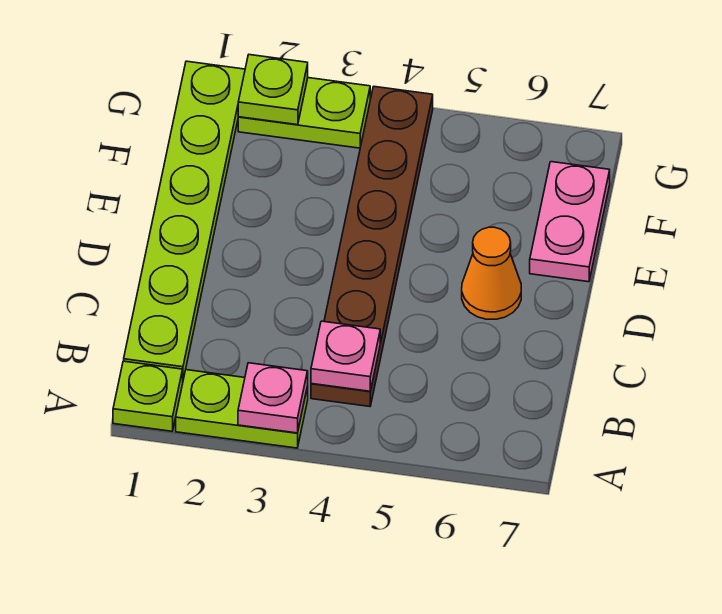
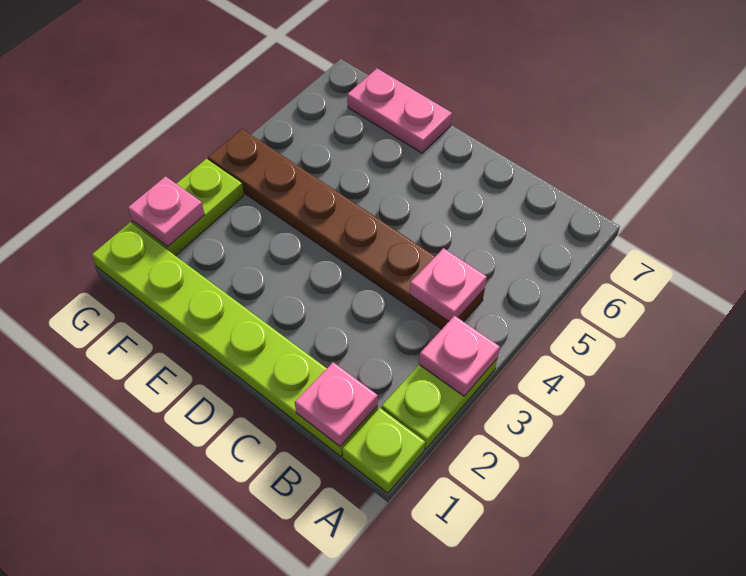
none -> pink 1x1 plate [295,362,378,446]
orange 1x1 cone [462,227,521,319] -> none
lime 1x1 plate [238,55,308,125] -> pink 1x1 plate [128,177,205,247]

